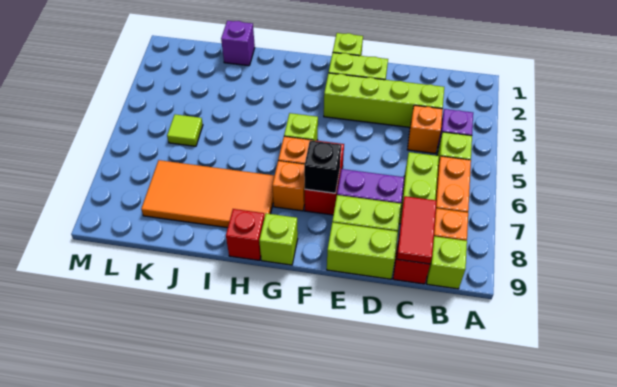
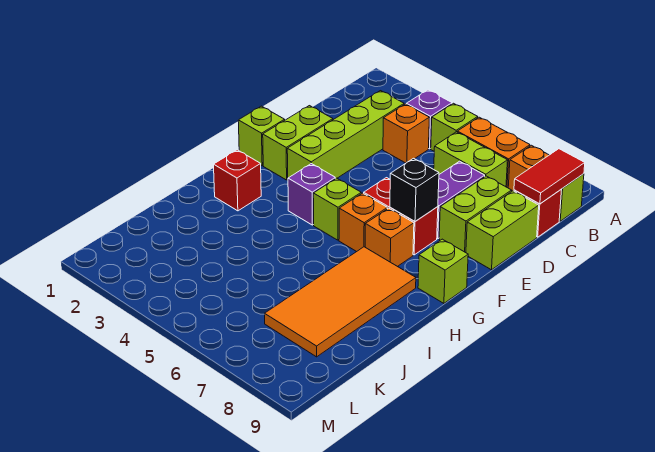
red 1x2 tile [397,196,436,264] -> red 1x2 tile turned to [514,149,585,204]
red 1x1 brick [226,209,264,261] -> red 1x1 brick moved to [214,150,261,211]
purple 1x1 brick [221,21,255,66] -> purple 1x1 brick moved to [288,164,335,225]
lime 1x1 tile [167,114,203,146] -> none

